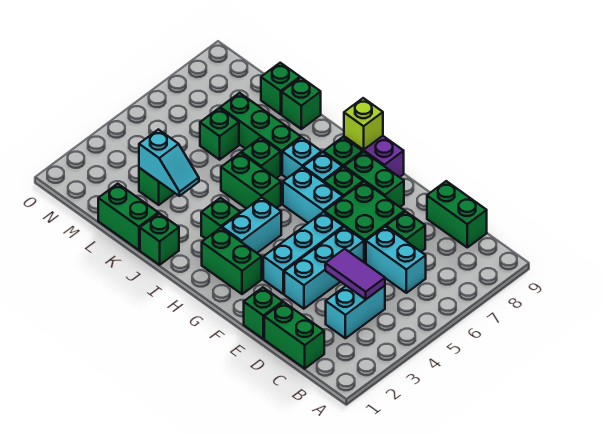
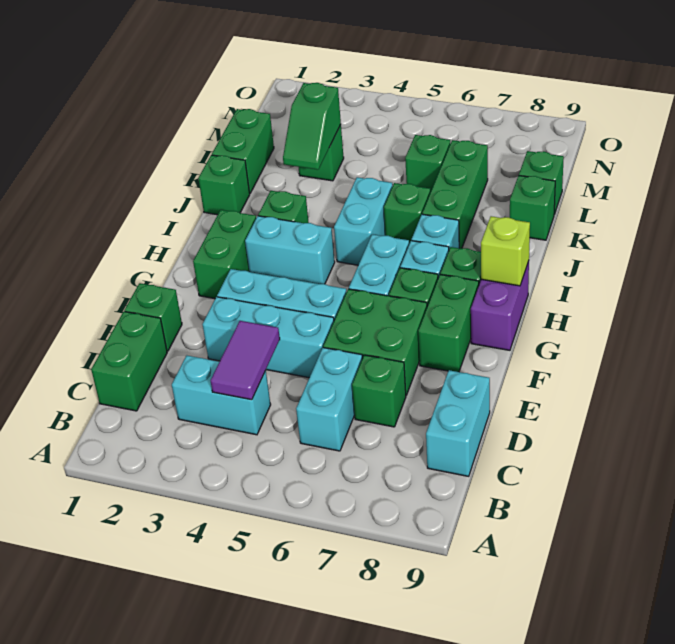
green 1x2 brick [427,181,487,247] -> cyan 1x2 brick [426,370,490,476]
green 1x2 brick [221,153,281,209] -> cyan 1x2 brick [334,177,393,265]
cyan 1x2 slope [139,129,199,196] -> green 1x2 slope [283,83,341,170]

